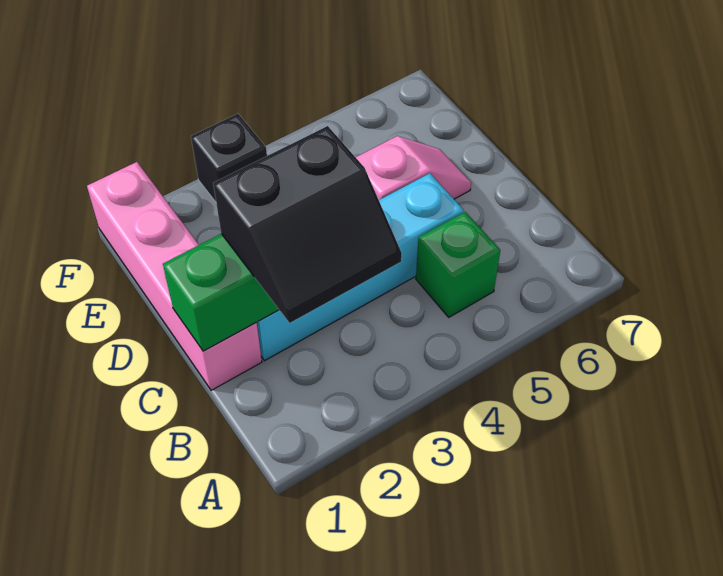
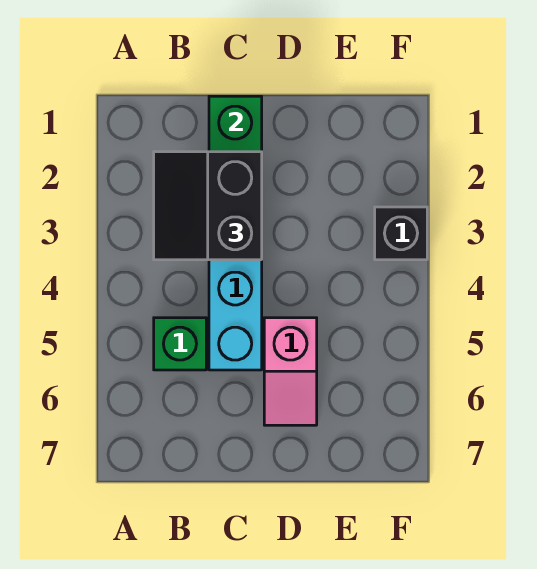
pink 1x4 brick [87,162,262,390] -> none

